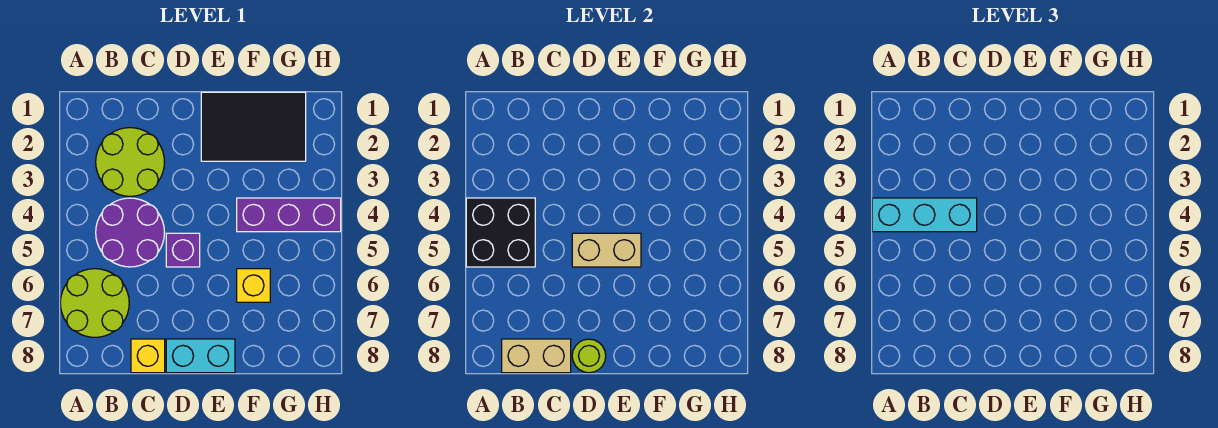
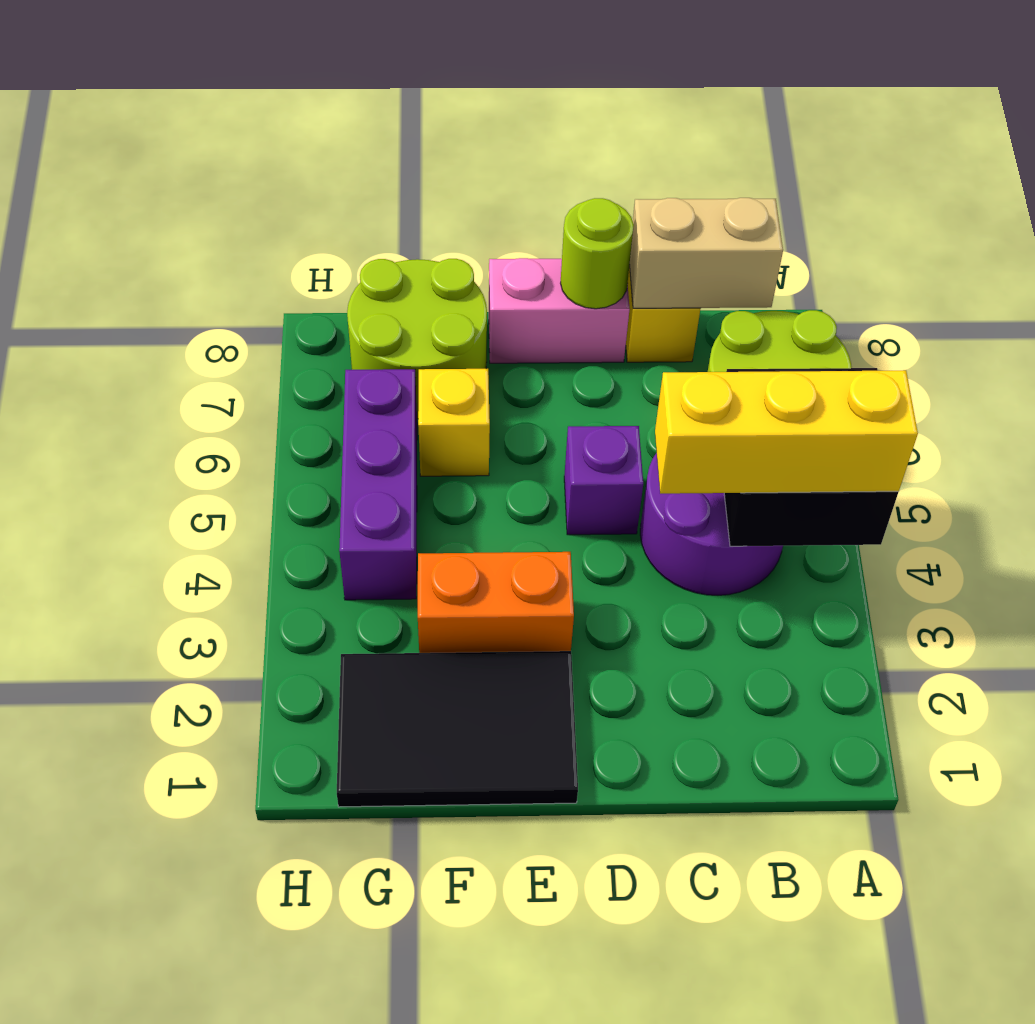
cyan 1x3 brick [872,198,977,232] -> yellow 1x3 brick [655,370,918,494]
lime 2x2 round brick [96,128,164,196] -> lime 2x2 round brick moved to [347,259,487,419]
tan 1x2 brick [572,233,641,267] -> none
cyan 1x2 brick [166,339,235,373] -> pink 1x2 brick [489,258,630,363]
none -> orange 1x2 brick [418,552,574,653]
purple 1x3 brick [237,198,341,232] -> purple 1x3 brick turned to [339,369,417,600]

